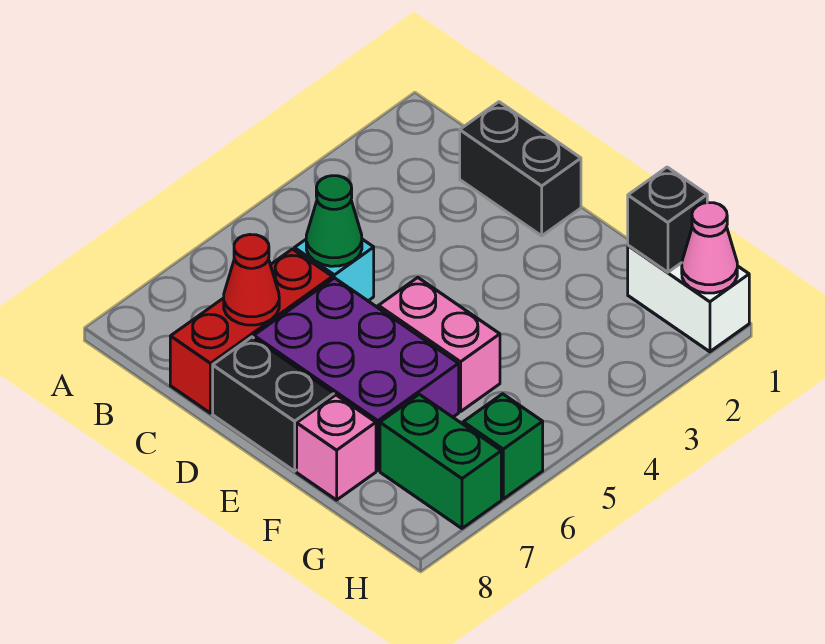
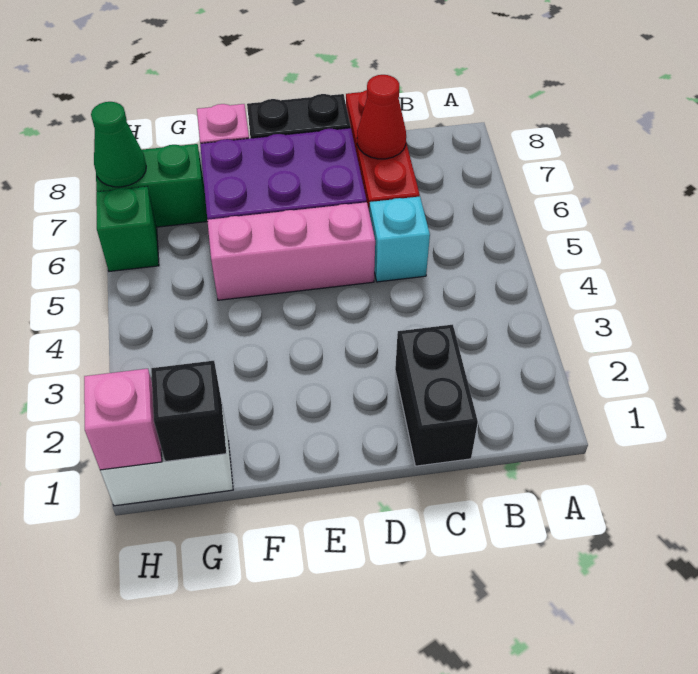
black 1x2 brick [460,102,581,236] -> black 1x2 brick turned to [395,325,478,466]
green 1x1 cone [306,176,362,266] -> green 1x1 cone moved to [91,102,146,187]
pink 1x2 brick [378,278,500,412] -> pink 1x3 brick [207,202,375,300]
pink 1x1 cone [682,202,737,293] -> pink 1x1 brick [84,369,162,470]

